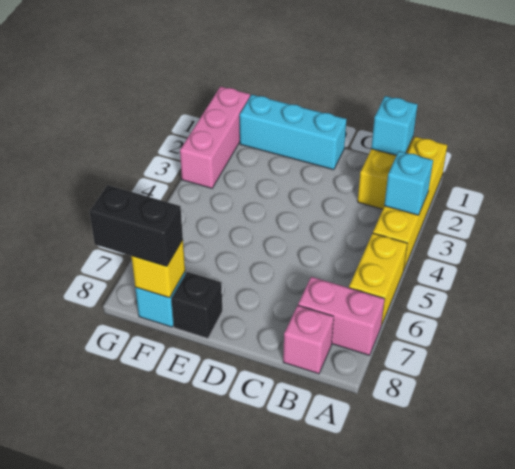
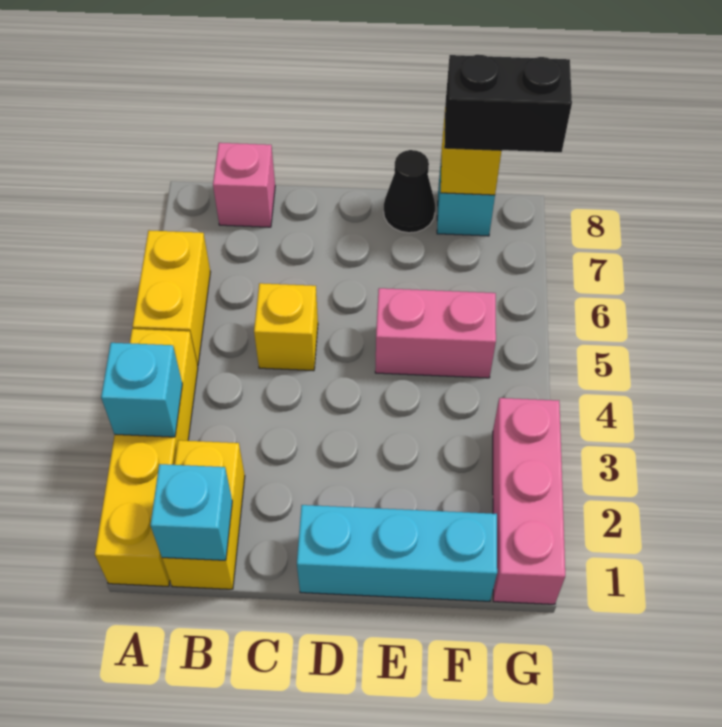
pink 1x2 brick [298,277,385,355] -> pink 1x2 brick moved to [375,288,496,378]
none -> yellow 1x1 brick [254,283,318,371]
black 1x1 brick [172,272,222,339] -> black 1x1 cone [384,150,435,233]

